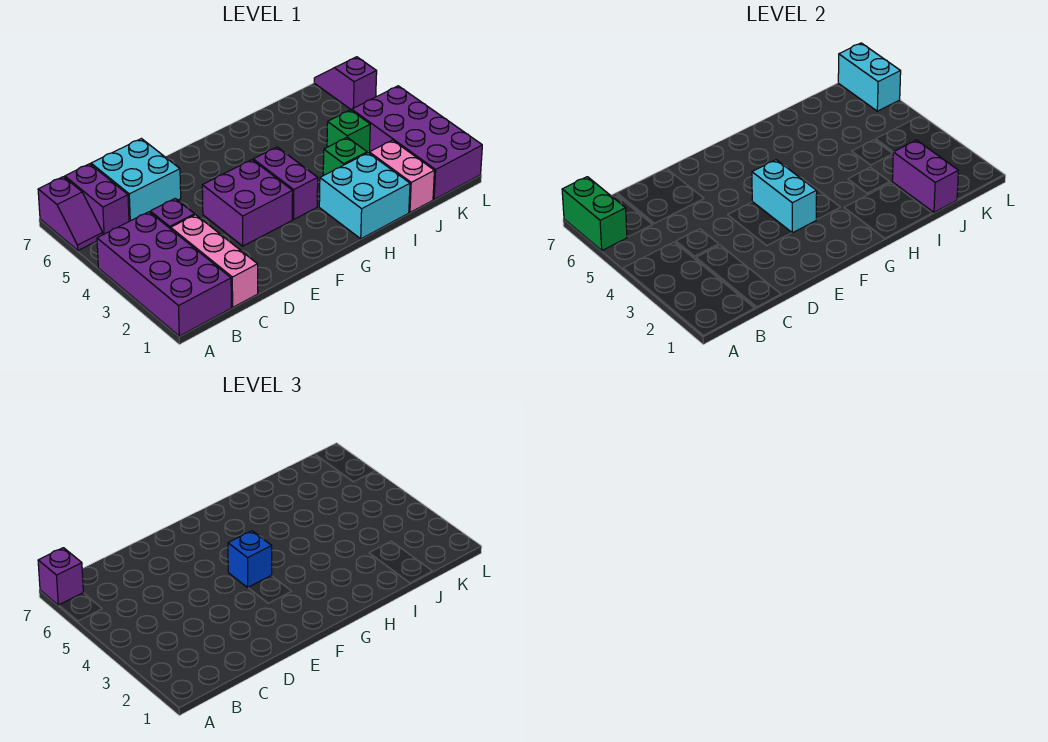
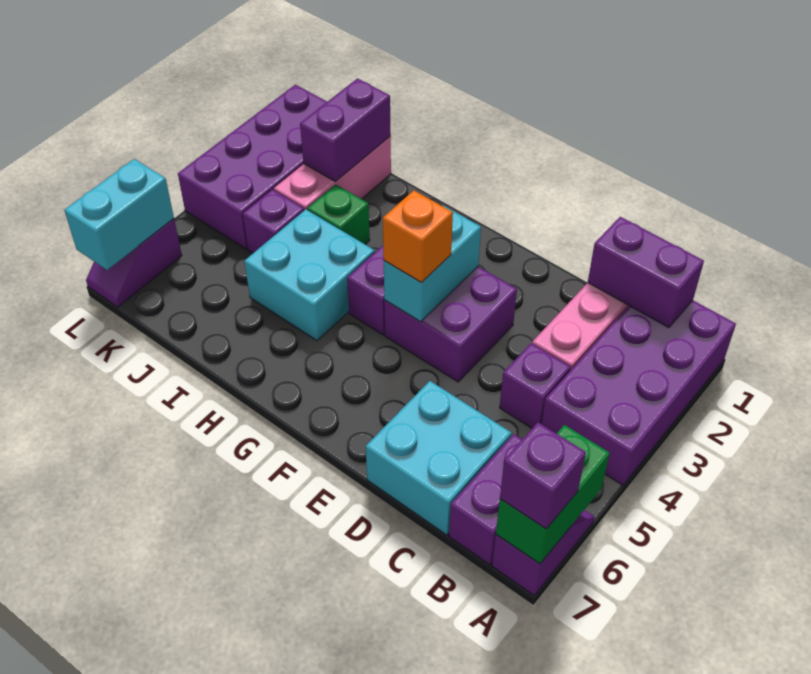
none -> purple 1x2 brick [588,217,704,328]
blue 1x1 brick [228,531,272,588] -> orange 1x1 brick [383,190,453,282]
cyan 2x2 brick [319,153,410,239] -> cyan 2x2 brick moved to [244,209,375,341]
pink 1x2 brick [369,140,434,212] -> pink 1x3 brick [274,136,391,210]
green 1x1 brick [327,110,370,153] -> purple 1x1 brick [243,189,304,253]

